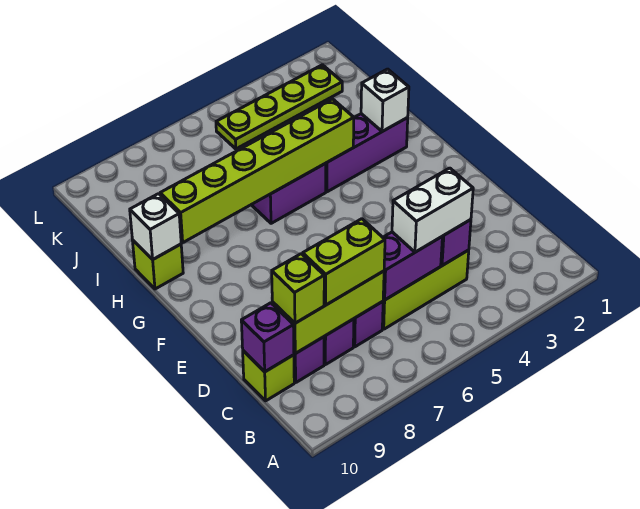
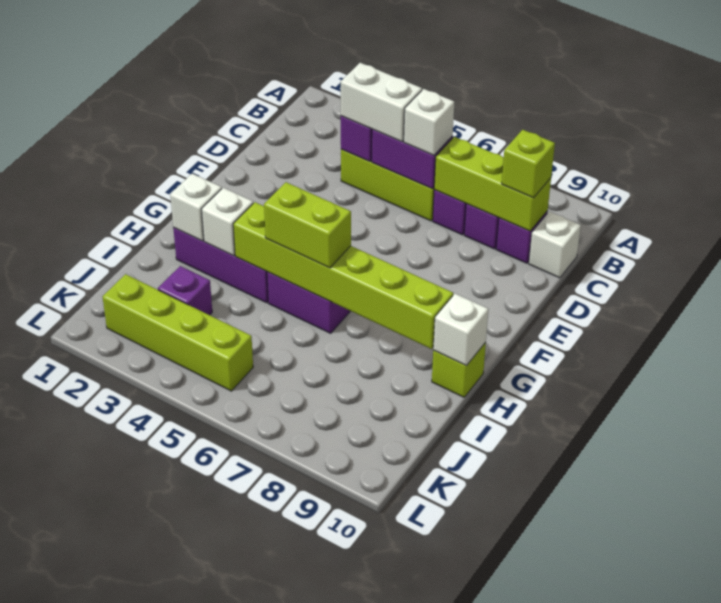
none -> white 1x1 brick [404,89,454,155]
lime 1x2 brick [303,219,385,305] -> lime 1x2 brick moved to [264,182,351,268]
lime 1x1 brick [243,351,294,401] -> white 1x1 brick [529,212,581,278]
purple 1x1 brick [241,303,294,372] -> purple 1x1 brick moved to [158,266,212,315]
none -> white 1x1 brick [202,188,253,256]
lime 1x4 plate [216,65,342,149] -> lime 1x4 brick [103,274,253,391]

